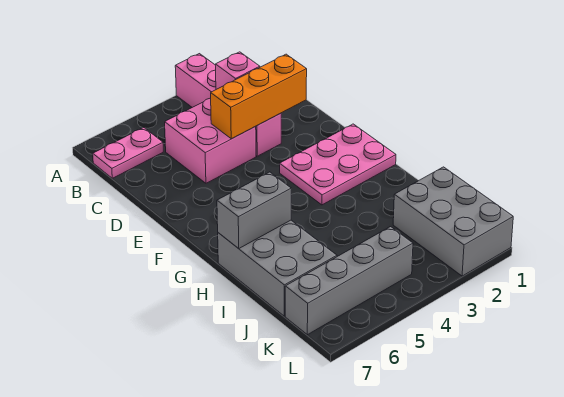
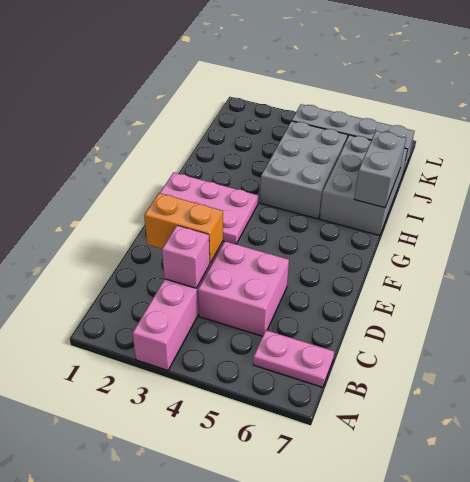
orange 1x3 brick [211,54,307,139] -> orange 1x2 brick [144,193,223,263]
grey 1x2 brick [217,172,291,248] -> grey 1x2 brick turned to [354,131,406,208]
grey 2x3 brick [393,167,513,276] -> grey 2x3 brick moved to [260,121,348,219]

